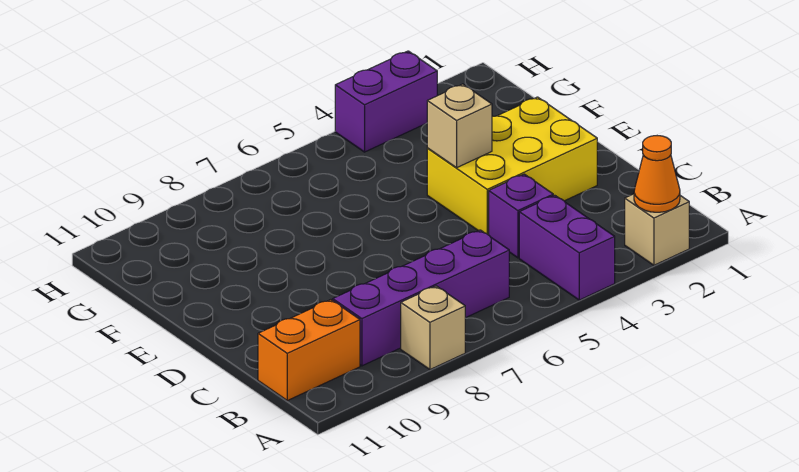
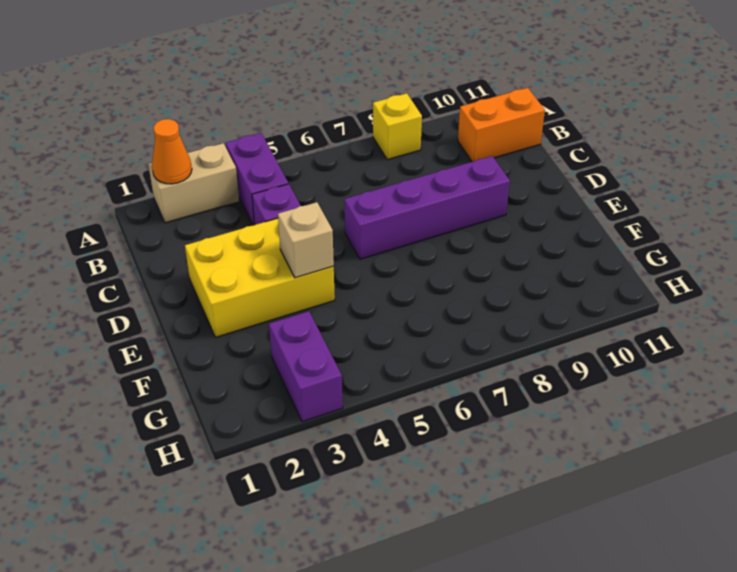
tan 1x1 brick [625,194,689,265] -> tan 1x2 brick [148,143,239,223]
tan 1x1 brick [401,286,465,370] -> yellow 1x1 brick [373,93,422,160]
purple 1x4 brick [333,230,509,366] -> purple 1x4 brick moved to [344,156,510,259]
purple 1x2 brick [335,51,437,152] -> purple 1x2 brick turned to [269,311,343,422]

